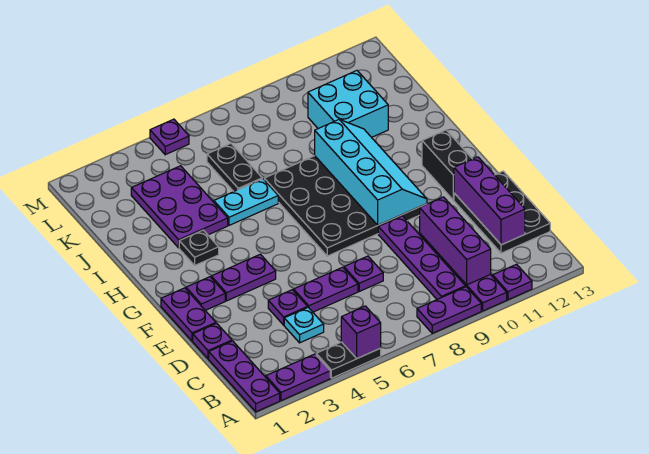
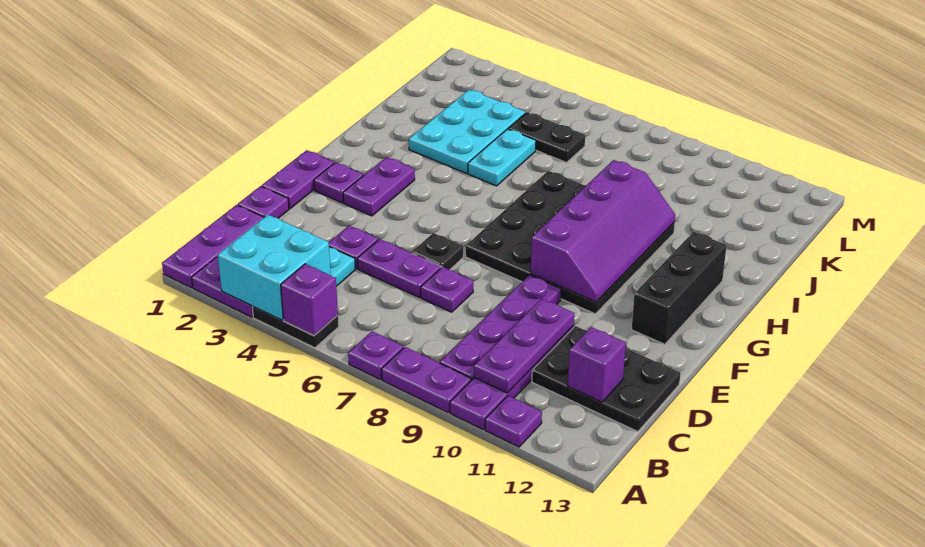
purple 1x3 brick [420,197,491,285] -> purple 1x3 plate [474,299,575,393]
black 2x3 plate [454,171,550,253] -> black 2x3 plate turned to [532,326,680,432]
purple 1x3 brick [454,157,525,245] -> purple 1x1 brick [568,327,626,402]
purple 1x2 plate [211,254,276,301] -> purple 1x2 plate turned to [343,157,415,216]
cyan 2x4 slope [315,120,427,225] -> purple 2x4 slope [531,160,675,302]
black 1x2 brick [422,130,472,200] -> black 1x3 brick [632,232,727,344]
black 1x1 plate [179,230,219,265] -> black 1x1 plate moved to [412,233,463,270]
purple 2x3 plate [131,166,228,248] -> cyan 2x3 plate [409,90,525,173]
cyan 1x2 plate [214,179,278,225] -> cyan 1x2 plate turned to [468,129,536,186]
black 1x2 plate [207,144,262,191] -> black 1x2 plate turned to [508,112,585,162]
cyan 2x2 brick [308,71,388,137] -> cyan 2x2 brick moved to [218,215,331,320]
purple 1x1 plate [150,119,189,155] -> purple 1x1 plate moved to [348,331,403,379]

